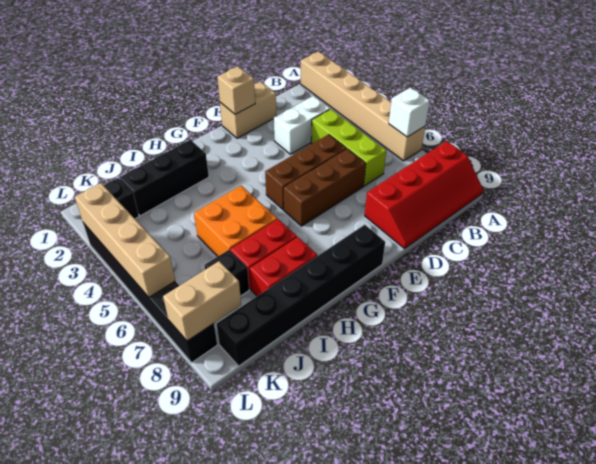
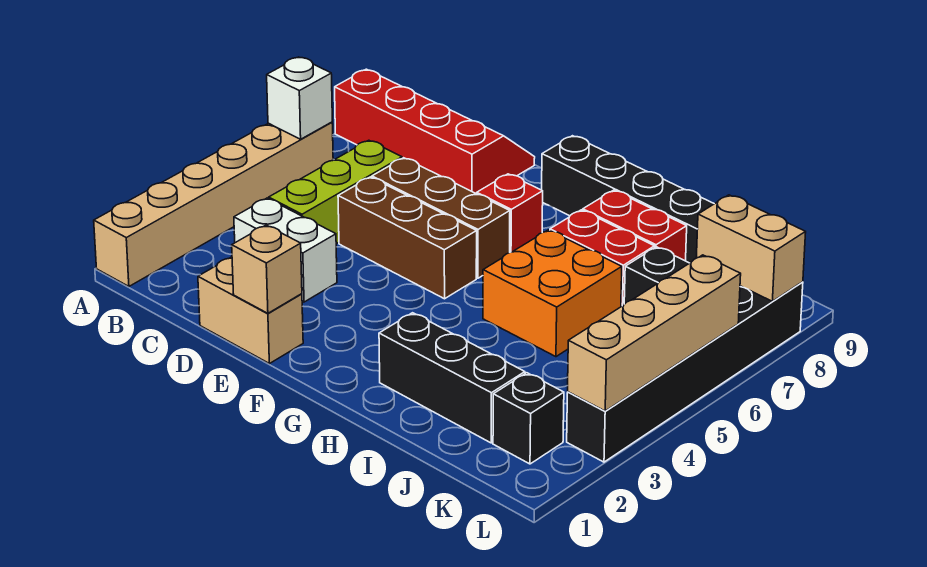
none -> red 1x1 brick [477,174,543,252]

